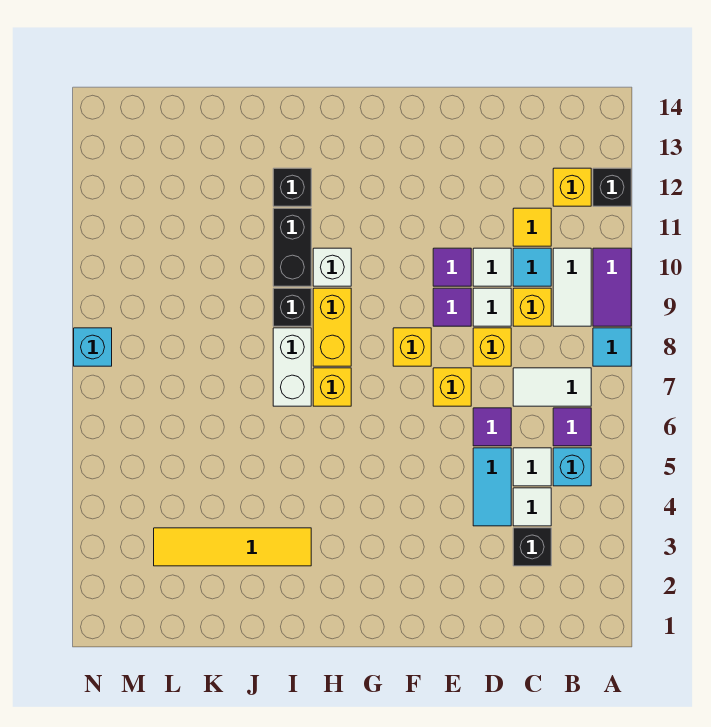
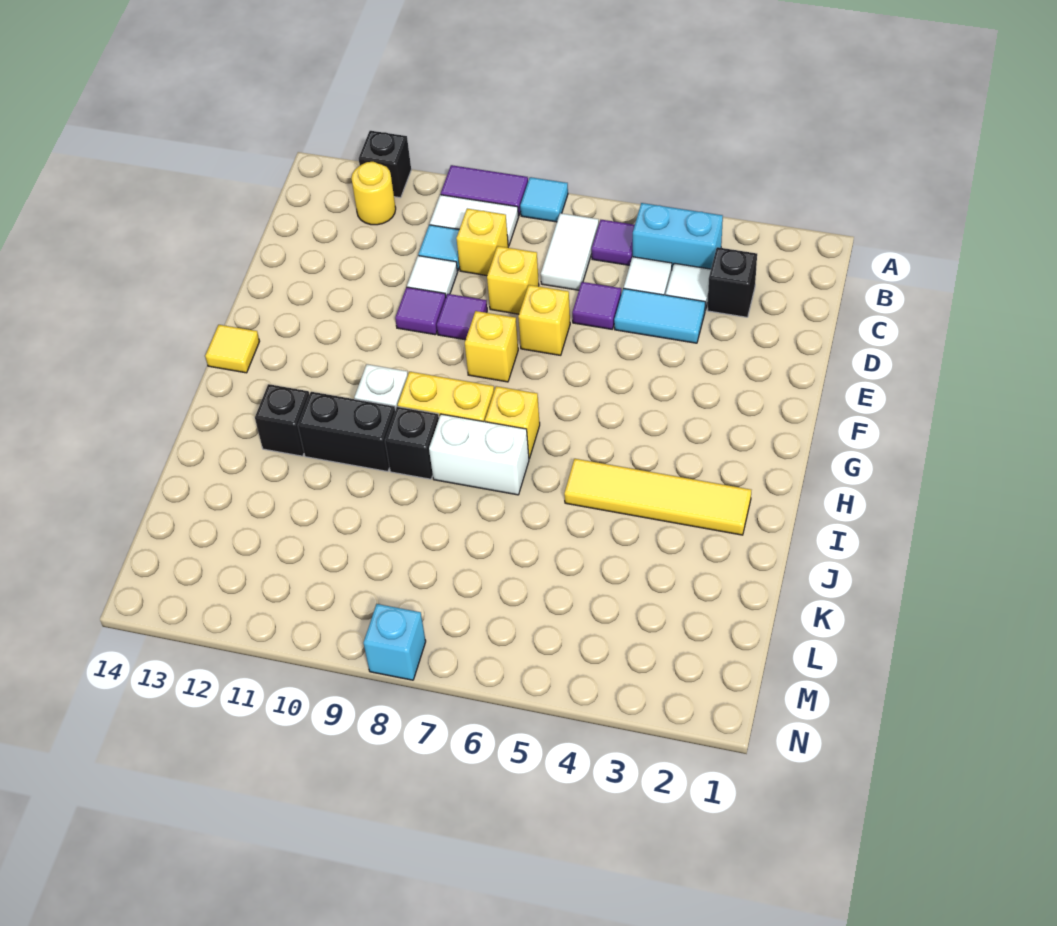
cyan 1x1 brick [553,448,591,486] -> cyan 1x2 brick [633,203,723,269]
yellow 1x1 brick [553,168,591,206] -> yellow 1x1 round brick [351,162,396,225]
yellow 1x1 tile [513,208,551,246] -> yellow 1x1 tile moved to [205,325,260,373]
white 1x1 tile [473,288,511,326] -> none
yellow 1x4 tile [154,528,311,566] -> yellow 1x4 tile turned to [564,459,751,535]

